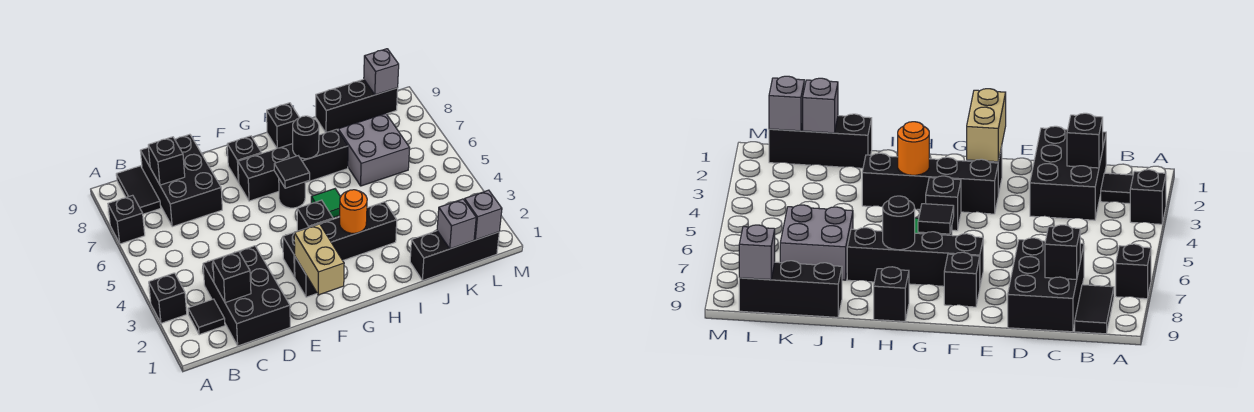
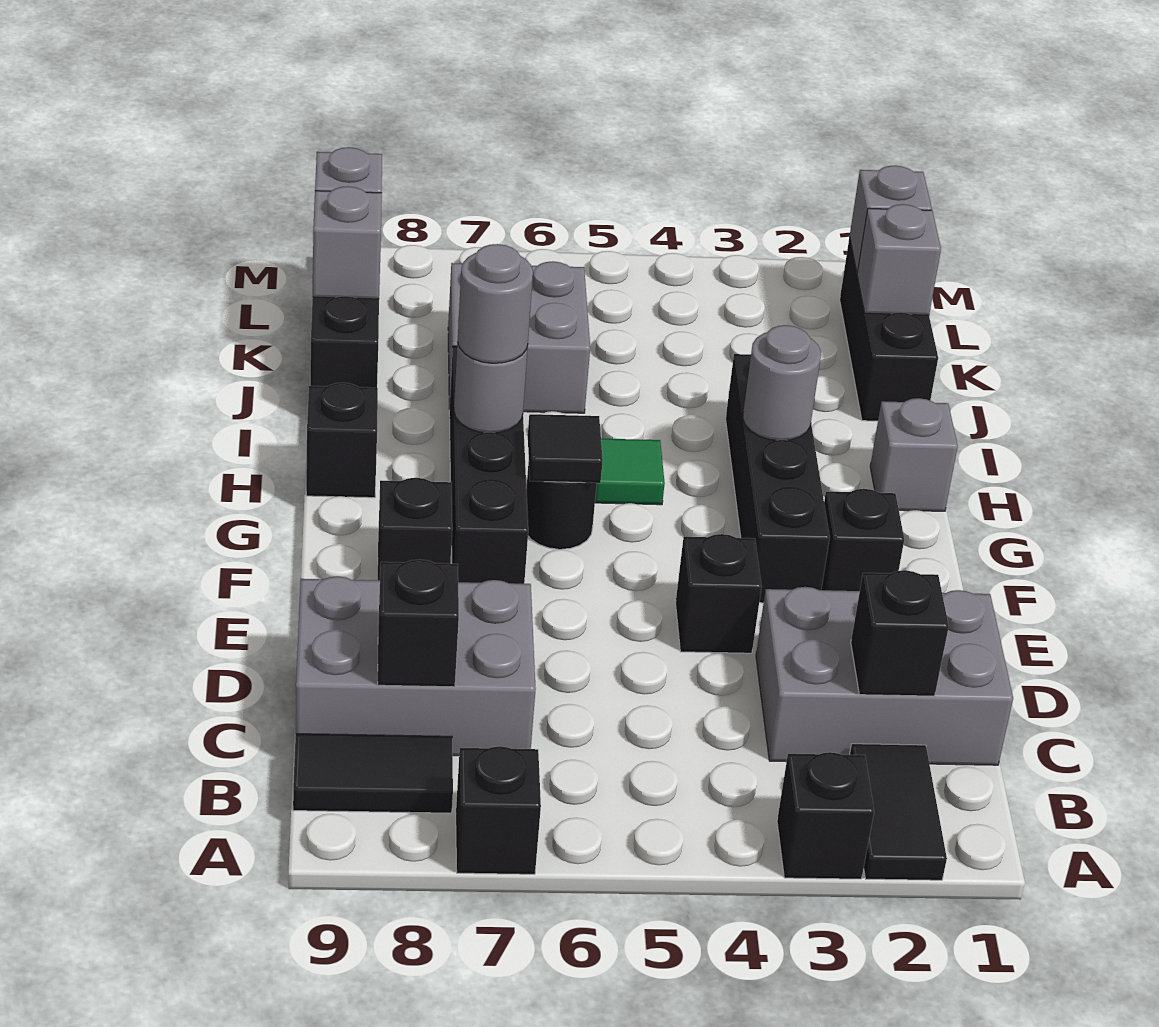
black 1x1 tile [188,299,225,335] -> black 1x2 tile [850,744,947,880]
black 2x3 brick [203,246,290,346] -> grey 2x3 brick [756,587,1013,765]
black 2x3 brick [140,134,222,227] -> grey 2x3 brick [296,576,536,756]
tan 1x2 brick [294,224,344,295] -> none
black 1x1 brick [297,200,333,231] -> black 1x1 brick moved to [676,534,762,653]
none -> grey 1x1 brick [870,398,958,511]
orange 1x1 round brick [340,190,367,233] -> grey 1x1 round brick [743,325,821,440]
black 1x1 round brick [293,116,319,159] -> grey 1x1 round brick [454,342,528,433]
none -> grey 1x1 round brick [458,244,533,363]
none -> grey 1x1 brick [313,186,382,299]

